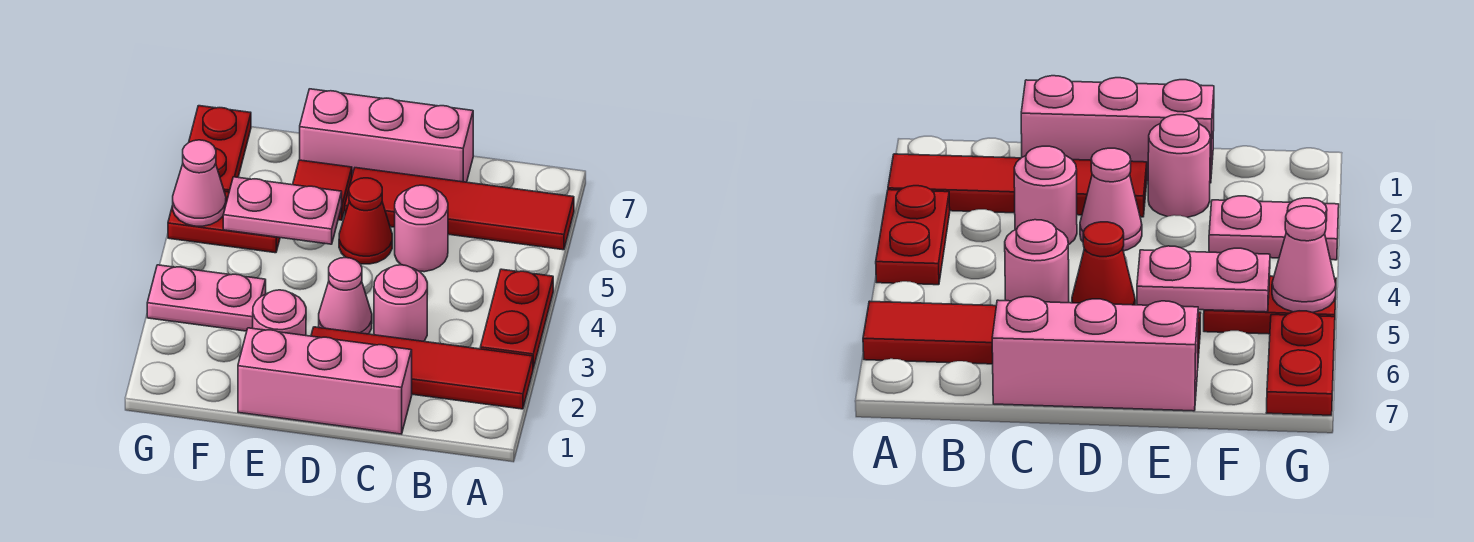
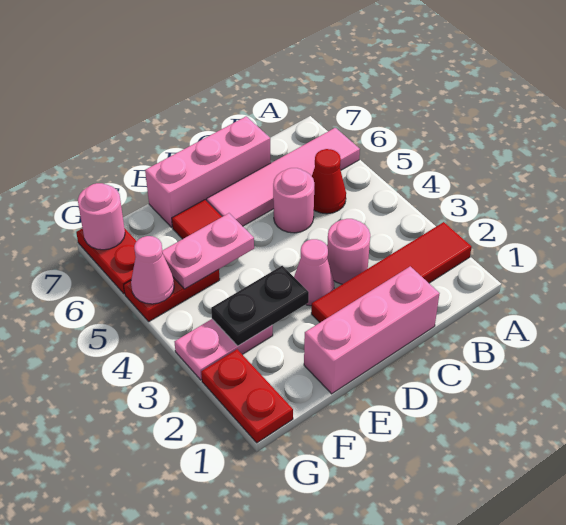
red 1x2 plate [480,269,553,368] -> red 1x2 plate moved to [201,349,293,443]
red 1x4 tile [345,168,574,250] -> pink 1x4 tile [206,128,360,226]
red 1x1 cone [339,178,392,264] -> red 1x1 cone moved to [312,149,346,214]
pink 1x1 round brick [253,290,306,336] -> pink 1x1 round brick moved to [78,183,125,250]
none -> black 1x2 plate [211,266,309,346]

